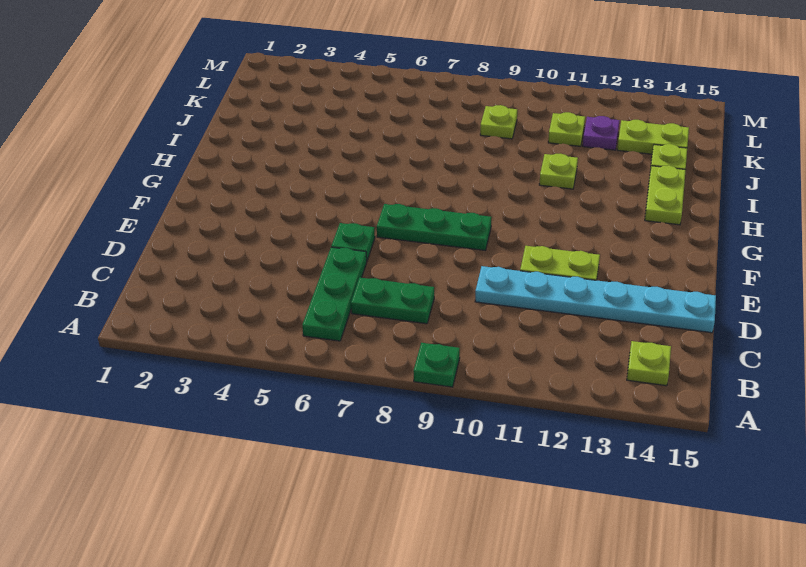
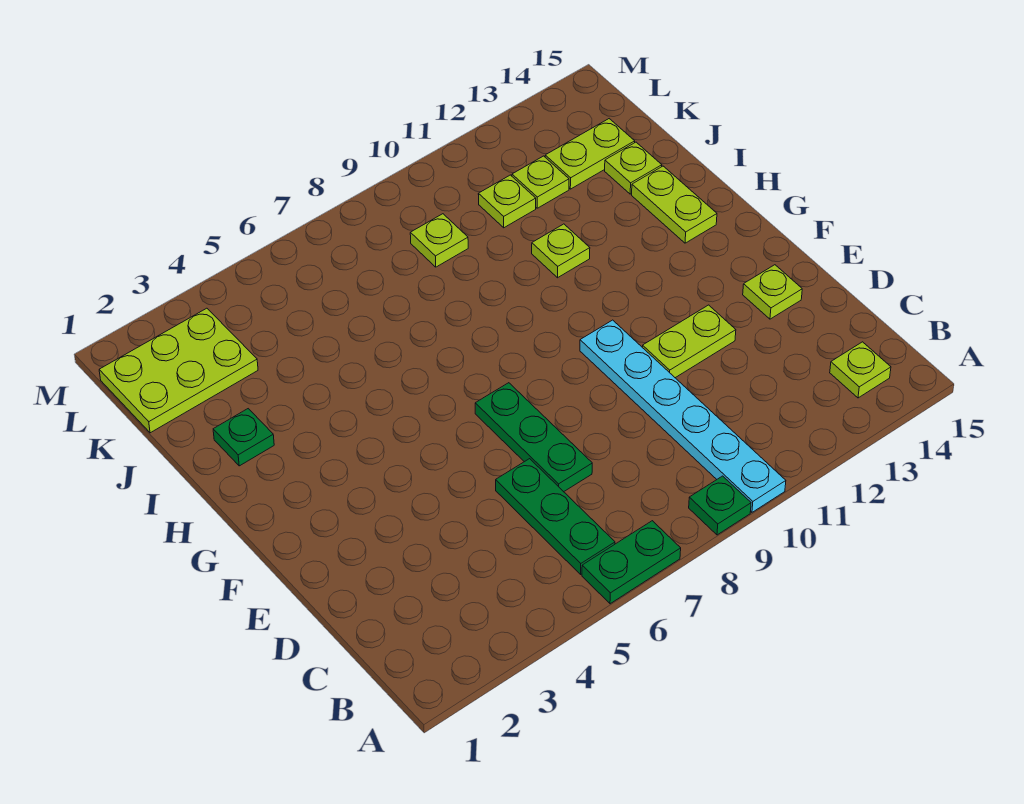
green 1x2 plate [351,277,434,324] -> green 1x2 plate moved to [582,521,681,604]
cyan 1x6 plate [475,266,716,333] -> cyan 1x6 plate turned to [580,320,786,512]
green 1x1 plate [331,223,375,260] -> green 1x1 plate moved to [213,409,274,466]
none -> lime 1x1 plate [743,265,802,319]
green 1x3 plate [377,204,492,250] -> green 1x3 plate turned to [475,383,592,492]
none -> lime 2x3 plate [99,308,258,433]
purple 1x1 plate [583,116,620,150] -> lime 1x1 plate [512,156,569,208]

